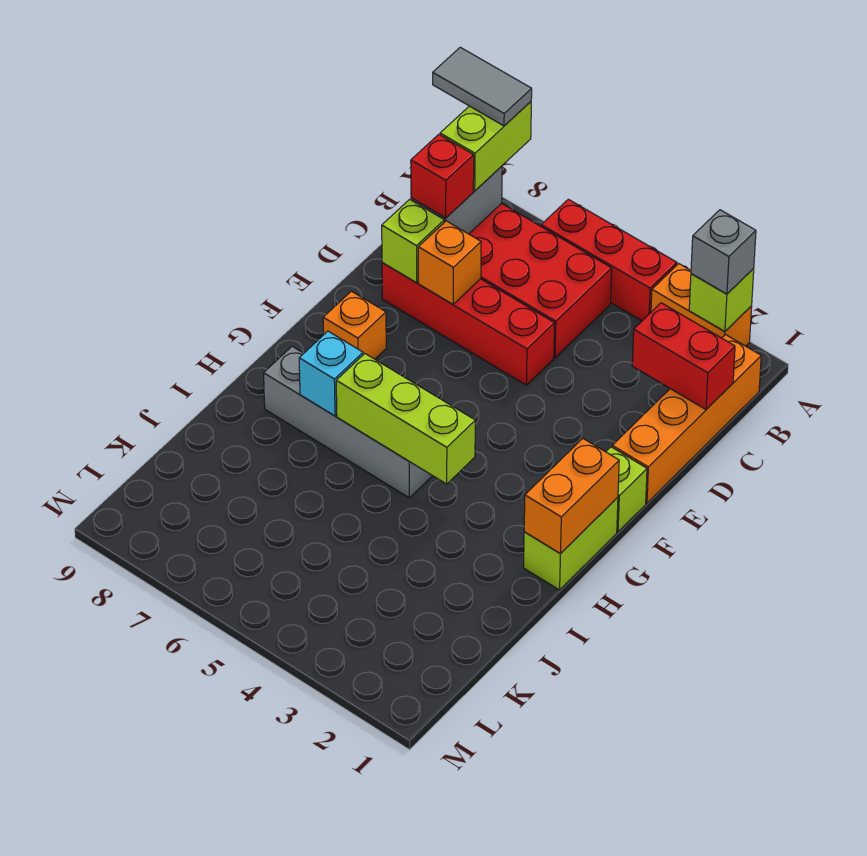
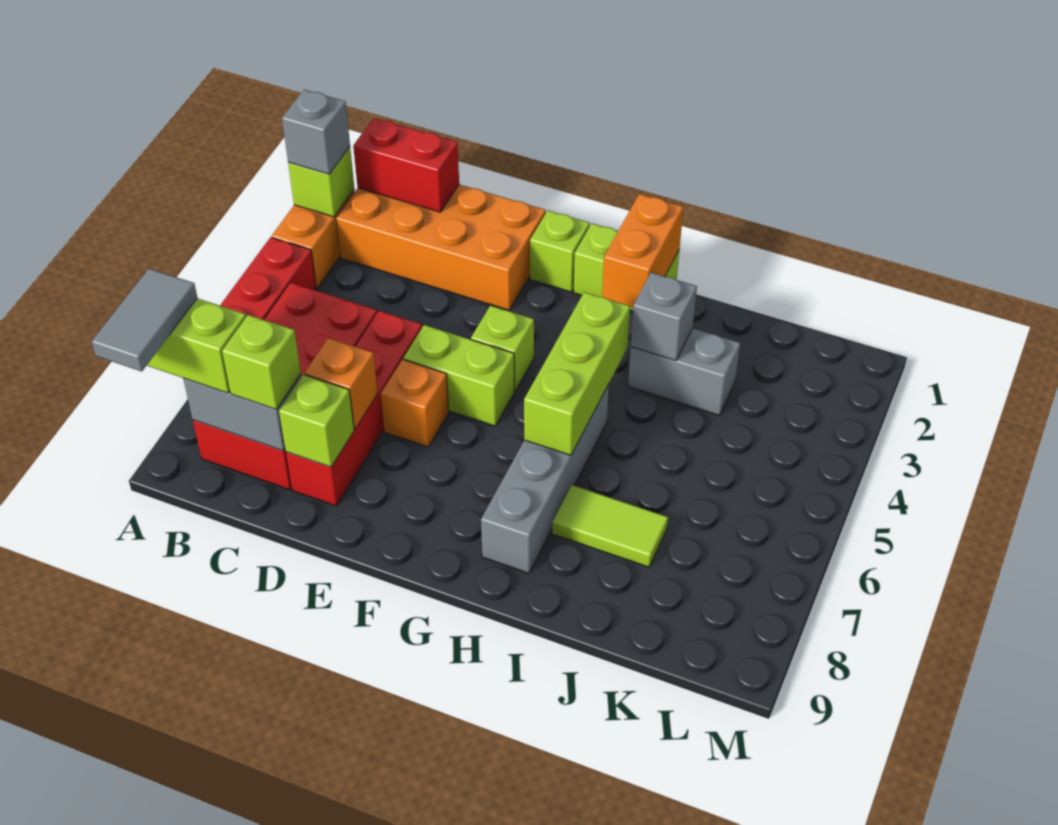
orange 1x4 brick [612,335,761,503] -> orange 2x4 brick [336,185,546,310]
red 1x2 brick [632,303,735,410] -> red 1x2 brick turned to [353,118,459,212]
red 1x1 brick [411,134,474,218] -> lime 1x1 brick [222,315,301,409]
none -> lime 1x2 brick [403,325,514,426]
none -> lime 1x1 brick [471,306,534,391]
orange 1x1 brick [323,291,386,359] -> orange 1x1 brick moved to [381,359,449,447]
orange 1x2 brick [524,439,619,554] -> orange 1x2 brick turned to [602,194,683,308]
cyan 1x1 brick [299,331,363,416] -> none
none -> grey 1x2 brick [628,328,740,415]
none -> grey 1x1 brick [631,273,697,361]
none -> lime 1x2 tile [552,485,668,567]

